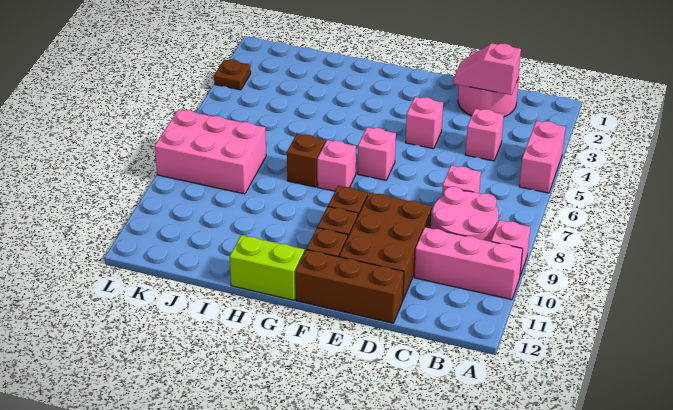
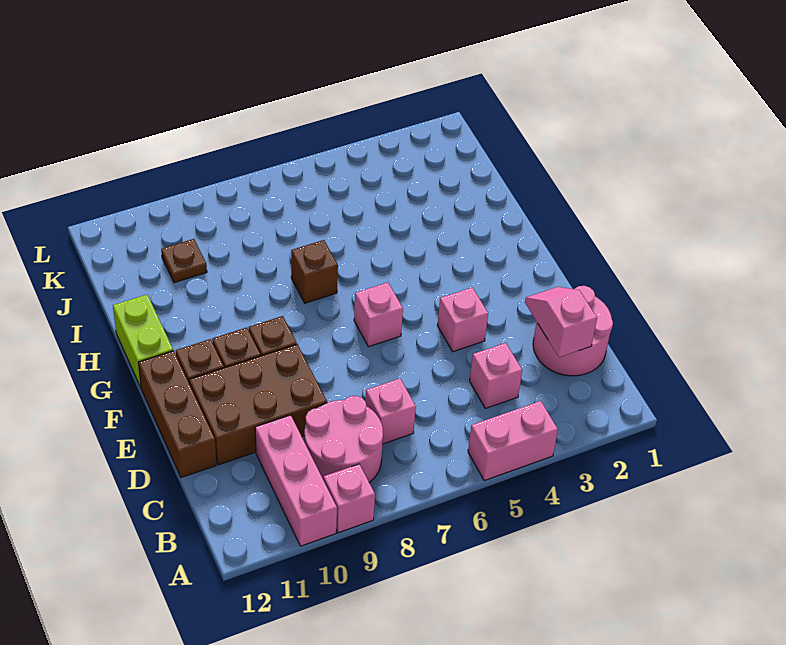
pink 1x1 brick [317,140,356,191] -> none
pink 2x3 brick [155,109,266,194] -> none
brown 1x1 plate [214,60,251,90] -> brown 1x1 plate moved to [161,239,207,283]

